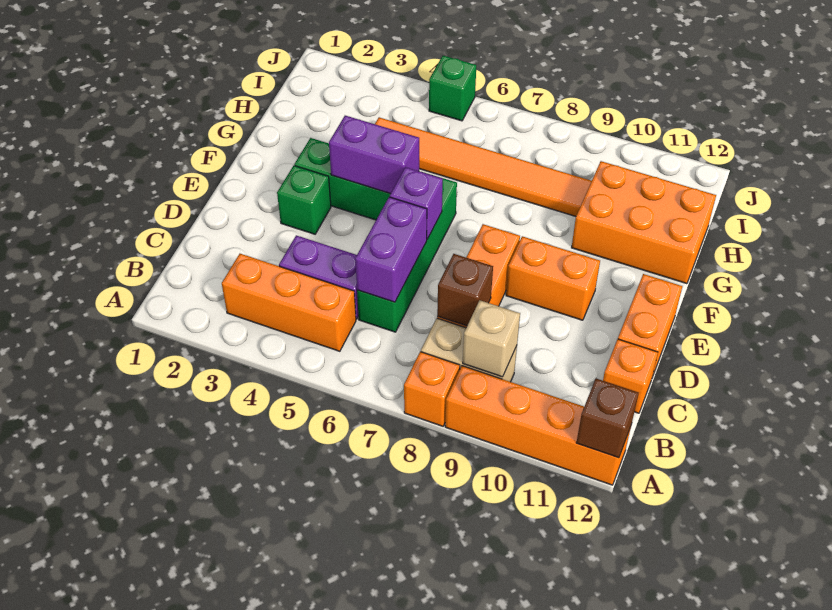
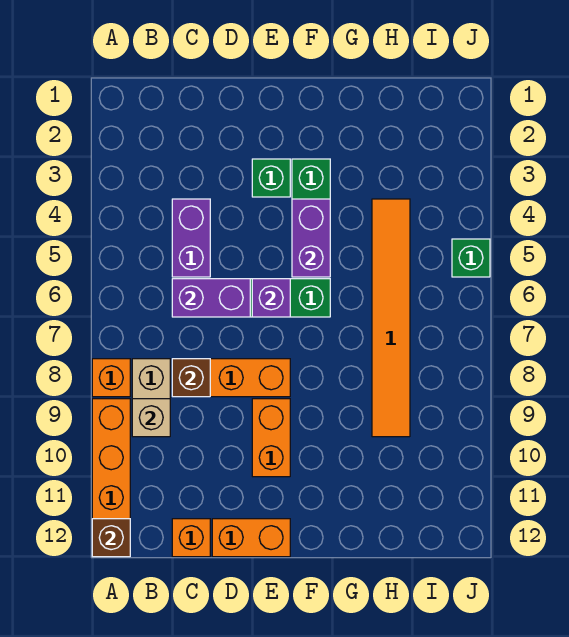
orange 1x3 brick [222,254,356,351] -> none
orange 2x3 brick [572,161,716,284] -> none

